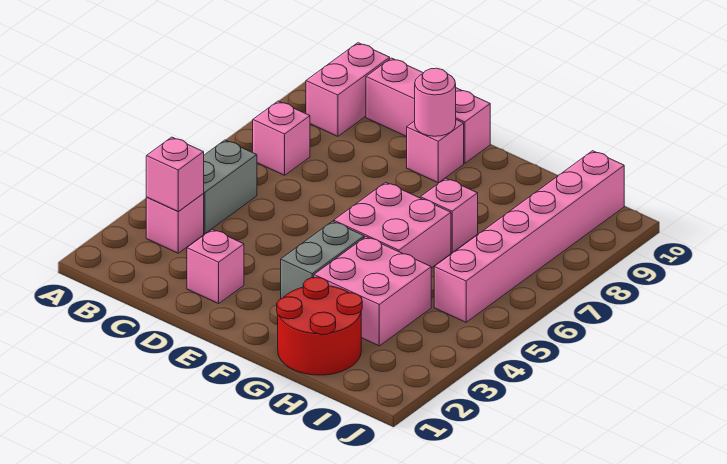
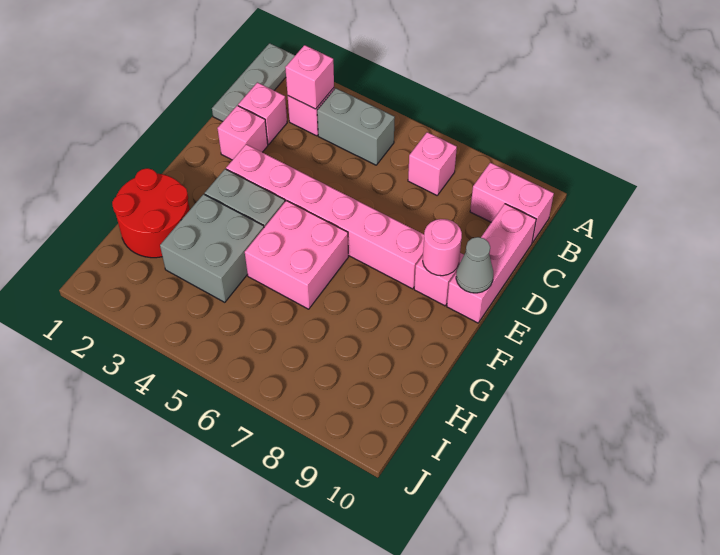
none -> grey 1x3 plate [212,43,295,122]
none -> grey 1x1 cone [456,237,493,293]
pink 2x2 brick [314,237,431,346] -> grey 2x2 brick [160,194,264,302]
pink 1x1 brick [420,178,478,253] -> pink 1x1 brick moved to [238,82,287,145]
pink 1x6 brick [434,151,624,322] -> pink 1x6 brick moved to [226,144,424,289]

